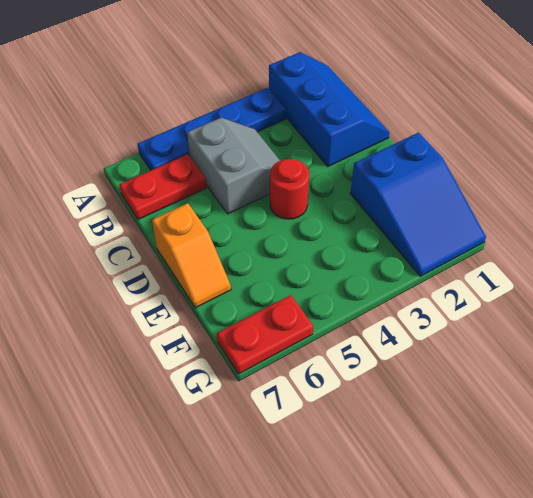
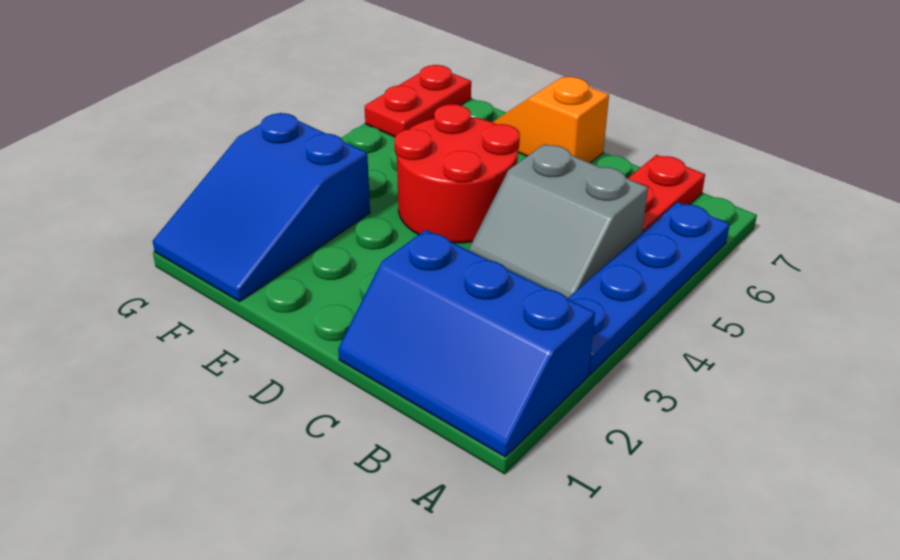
red 1x1 round brick [270,159,309,219] -> red 2x2 round brick [394,104,520,243]
blue 2x3 slope [350,133,486,276] -> blue 2x3 slope turned to [153,113,370,301]

